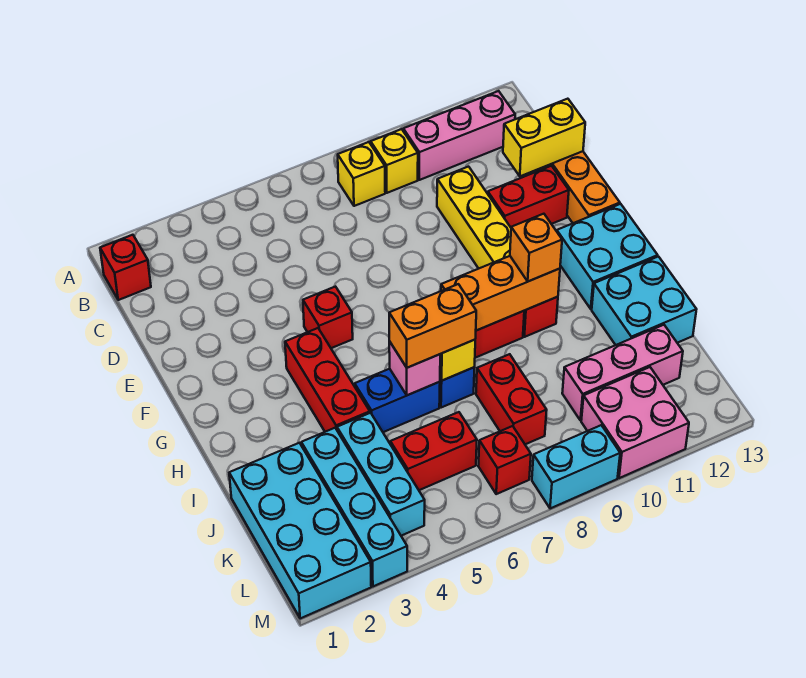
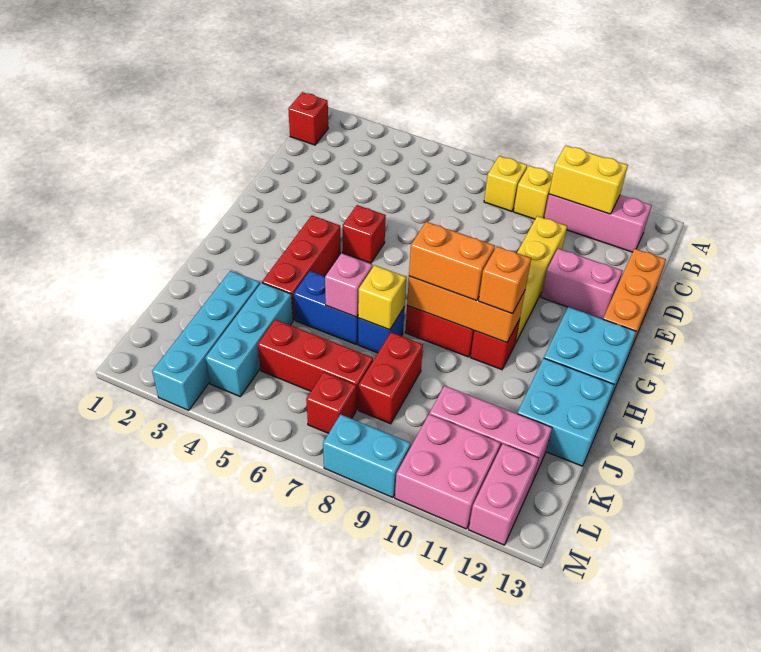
yellow 1x2 brick [503,99,585,176] -> yellow 1x2 brick moved to [549,145,628,214]
red 1x2 brick [488,166,569,227] -> pink 1x2 brick [541,249,622,319]
orange 1x2 brick [389,284,476,368] -> orange 1x2 brick moved to [409,222,495,301]
cyan 2x4 brick [229,443,371,619] -> none
red 1x2 brick [390,412,477,490] -> red 1x3 brick [258,319,373,410]
none -> pink 1x2 brick [469,444,539,545]

